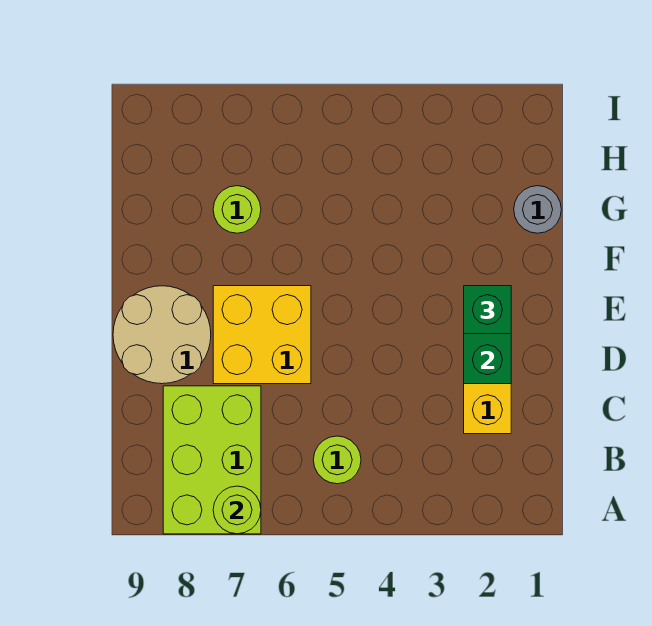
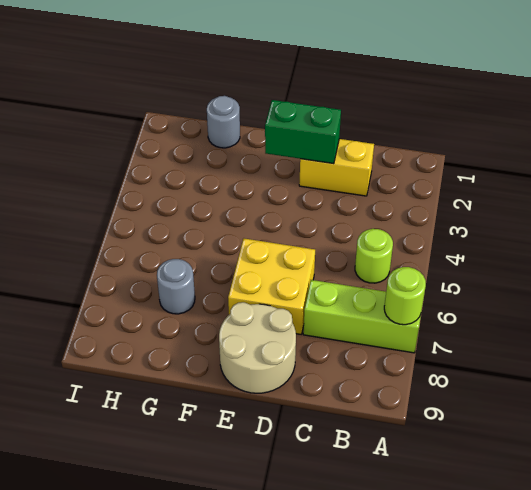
lime 2x3 brick [163,386,261,534] -> lime 1x3 brick [303,280,421,353]
green 1x1 brick [464,286,511,334] -> none
lime 1x1 round brick [213,186,261,233] -> grey 1x1 round brick [157,259,195,314]

